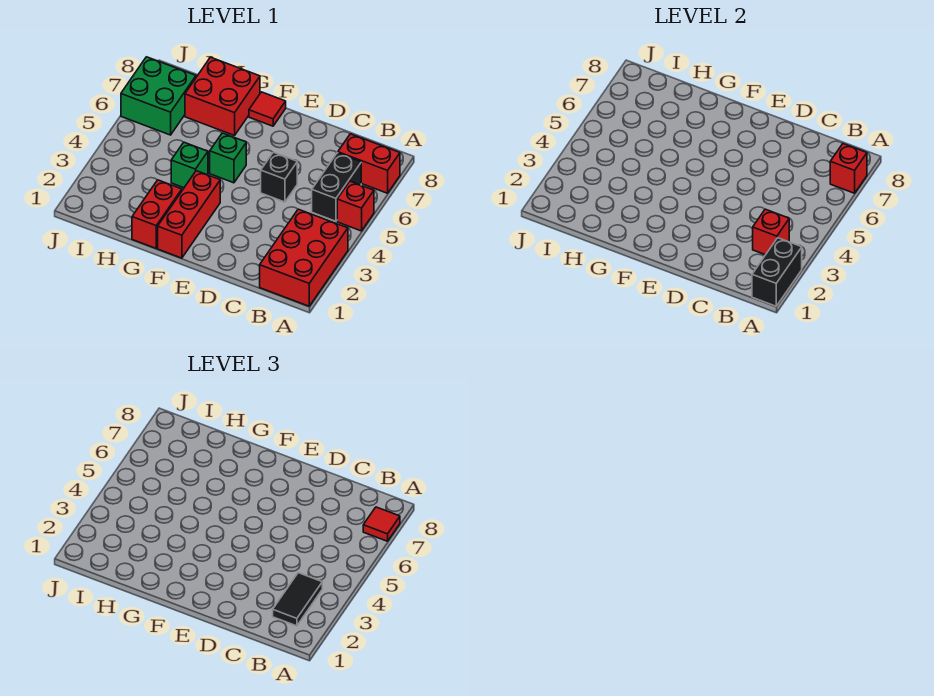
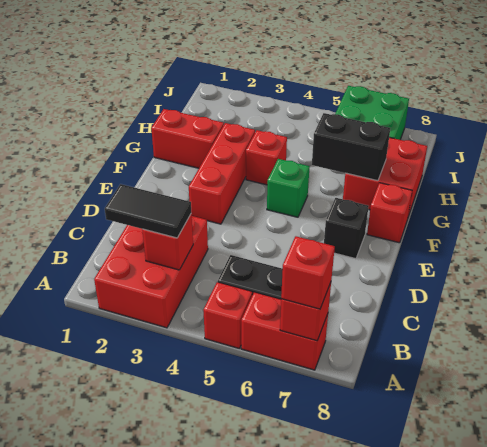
red 2x3 brick [260,209,348,306] -> red 2x3 brick turned to [94,216,208,328]
black 1x2 brick [752,238,802,306] -> black 1x2 brick moved to [312,113,390,181]
red 1x2 brick [338,134,400,193] -> red 1x2 brick turned to [241,292,328,370]
red 1x1 tile [363,507,400,541] -> red 1x1 brick [281,236,335,309]
black 1x1 brick [261,152,297,202] -> black 1x1 brick moved to [324,198,369,259]
red 1x3 brick [158,171,220,258] -> red 1x3 brick turned to [189,123,255,224]
red 1x1 tile [249,92,286,126] -> red 1x1 brick [367,183,412,243]
green 1x1 brick [171,142,208,188] -> red 1x1 brick [246,130,287,185]

